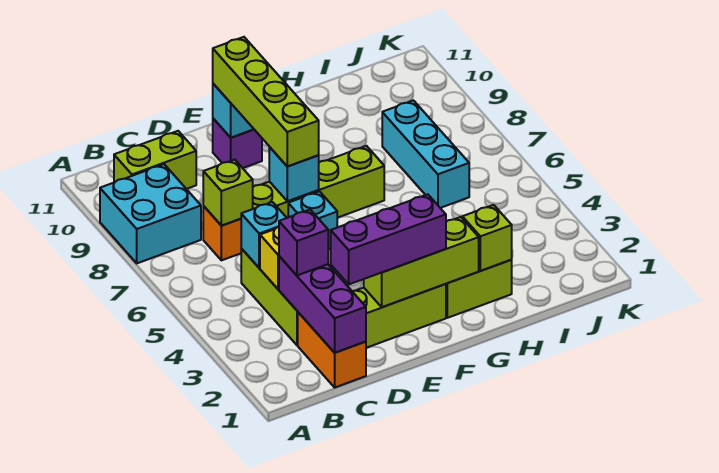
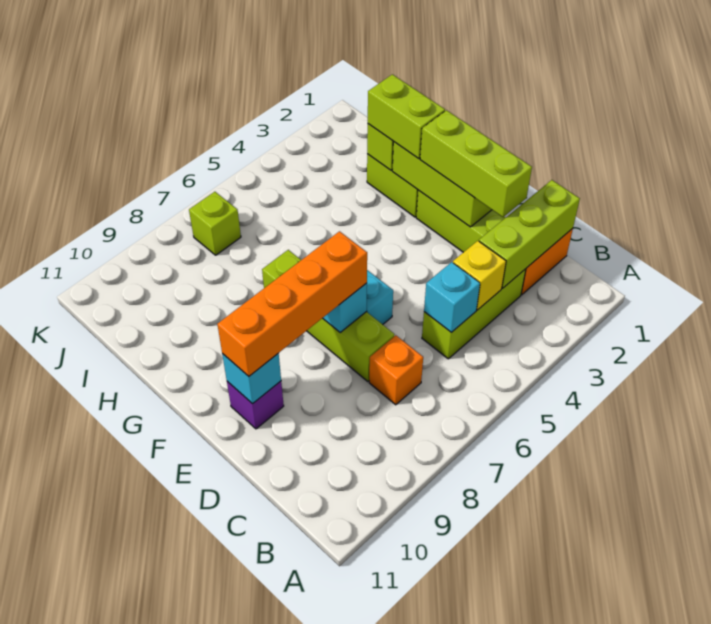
cyan 2x2 brick [100,164,201,263] -> none
lime 1x2 brick [114,131,196,189] -> lime 1x2 brick moved to [368,74,445,159]
purple 1x3 brick [279,256,366,353] -> lime 1x3 brick [479,180,580,288]
purple 1x1 brick [279,210,328,275] -> none
lime 1x1 brick [203,160,253,226] -> lime 1x1 brick moved to [189,192,241,255]
purple 1x3 brick [331,194,446,284] -> lime 1x3 brick [420,110,532,217]
lime 1x4 brick [213,37,319,167] -> orange 1x4 brick [217,231,367,376]
cyan 1x3 brick [382,100,469,208] -> none

